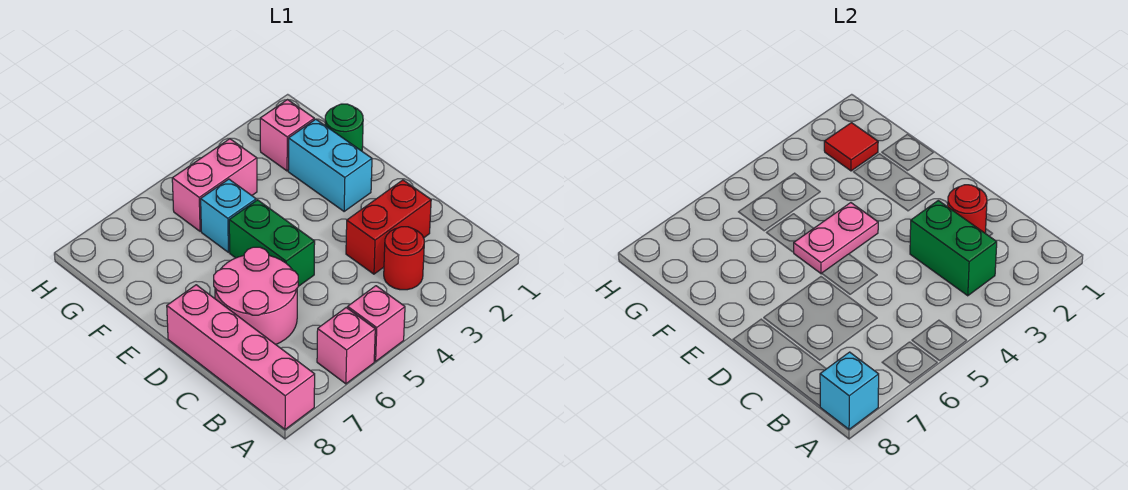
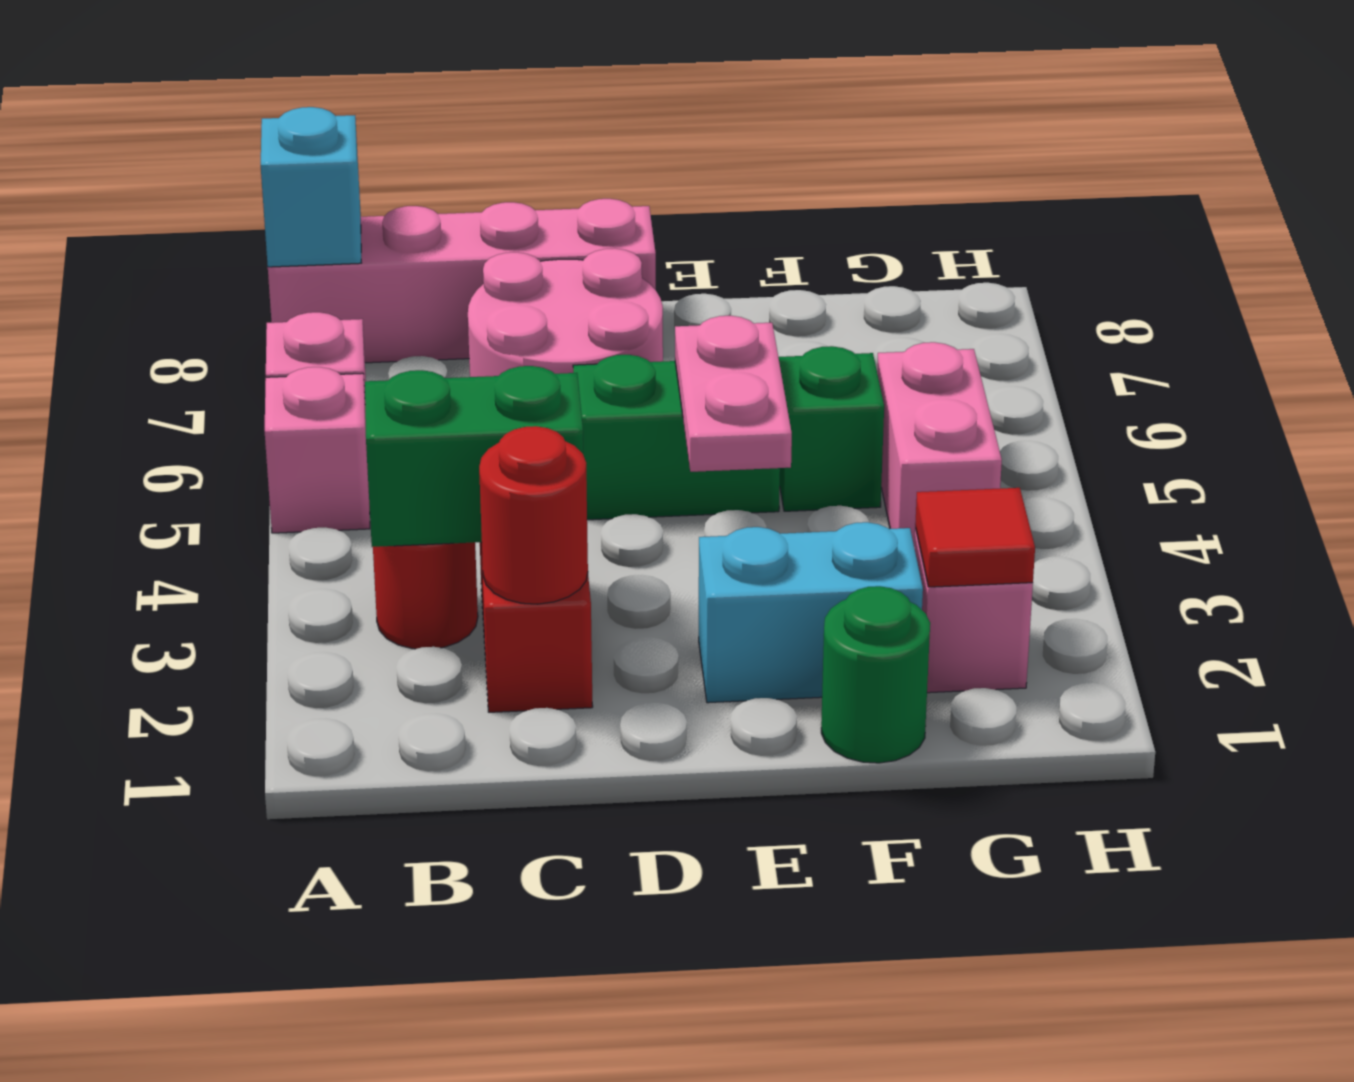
cyan 1x1 brick [201,179,256,252] -> green 1x1 brick [778,346,884,511]

